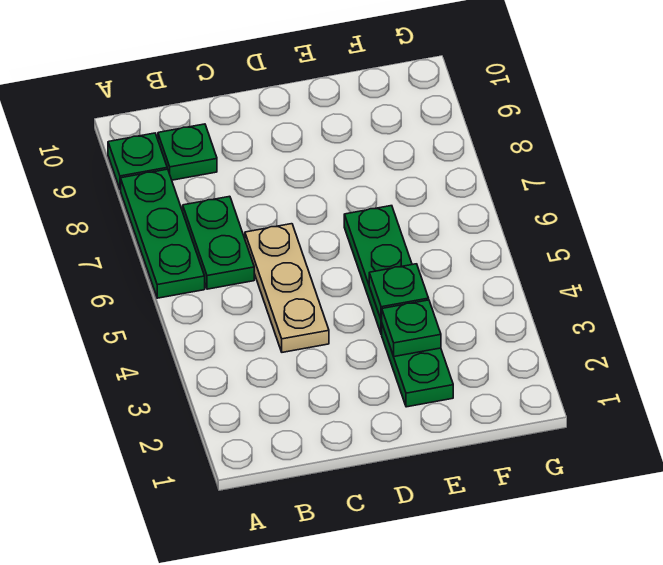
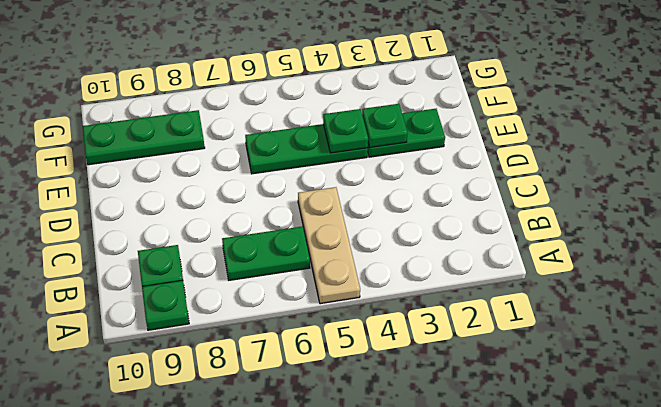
green 1x3 plate [121,169,205,298] -> green 1x3 plate moved to [83,110,205,165]
tan 1x3 plate [245,224,329,352] -> tan 1x3 plate turned to [298,187,360,304]

